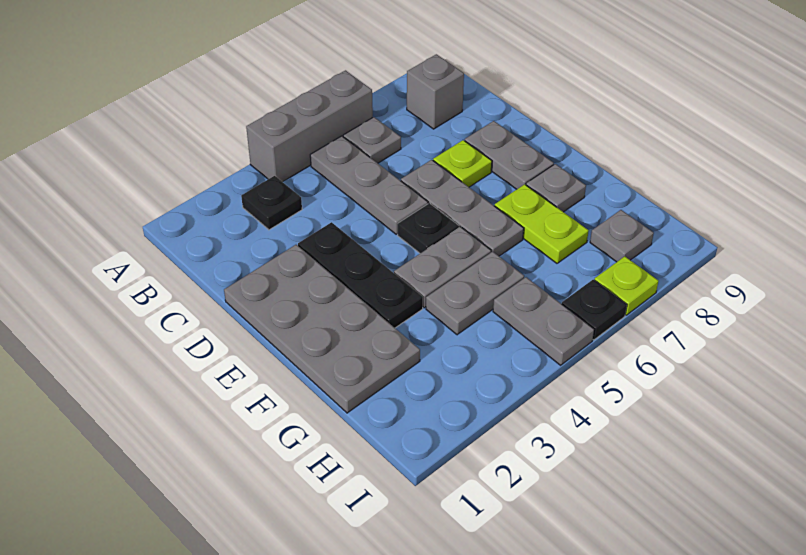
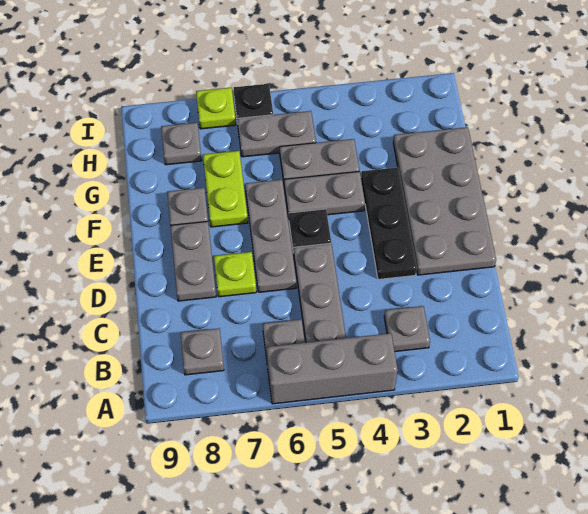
black 1x1 plate [241,176,302,230] -> grey 1x1 plate [384,306,430,352]
grey 1x1 brick [407,54,464,129] -> grey 1x1 plate [180,328,224,375]
grey 1x2 plate [493,277,594,365] -> grey 1x2 plate turned to [237,111,316,157]

